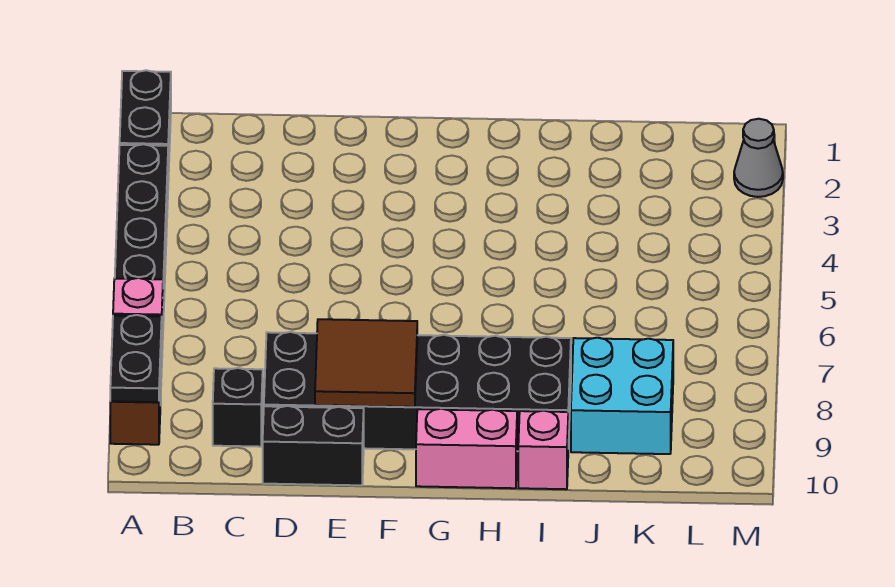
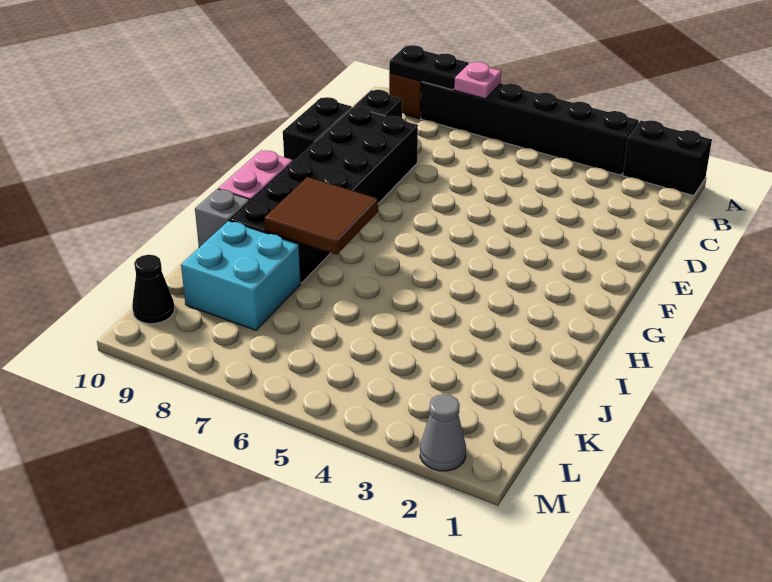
brown 2x2 tile [315,319,417,407] -> brown 2x2 tile moved to [264,177,378,255]
pink 1x1 brick [518,411,568,489] -> grey 1x1 brick [195,189,250,247]
none -> black 1x1 cone [132,255,174,324]

